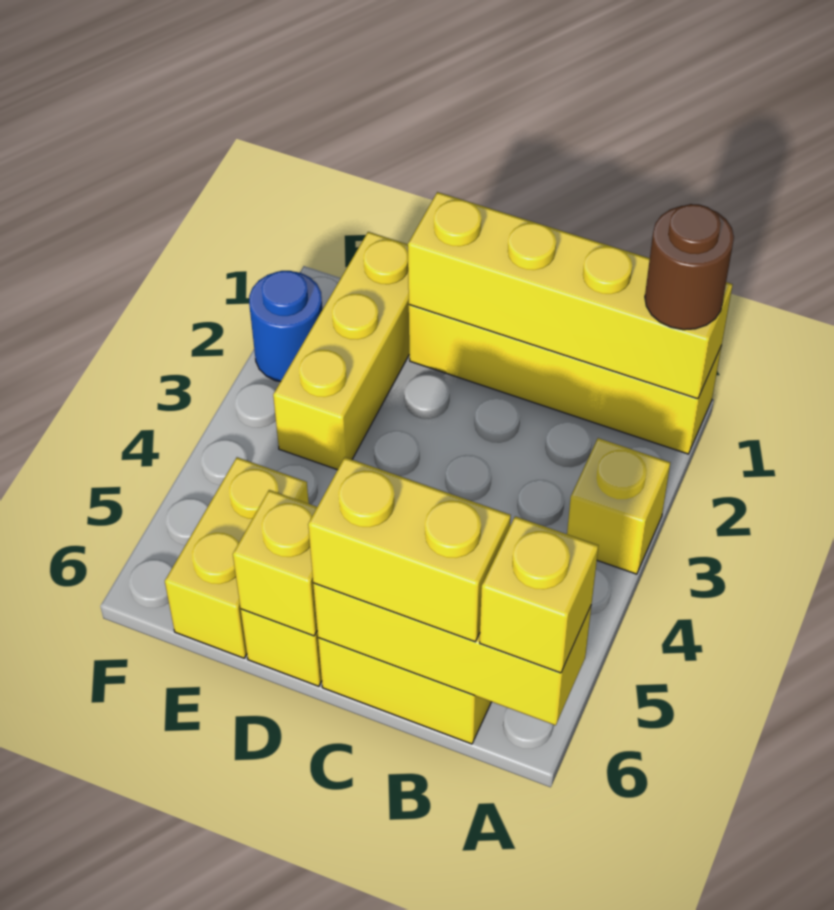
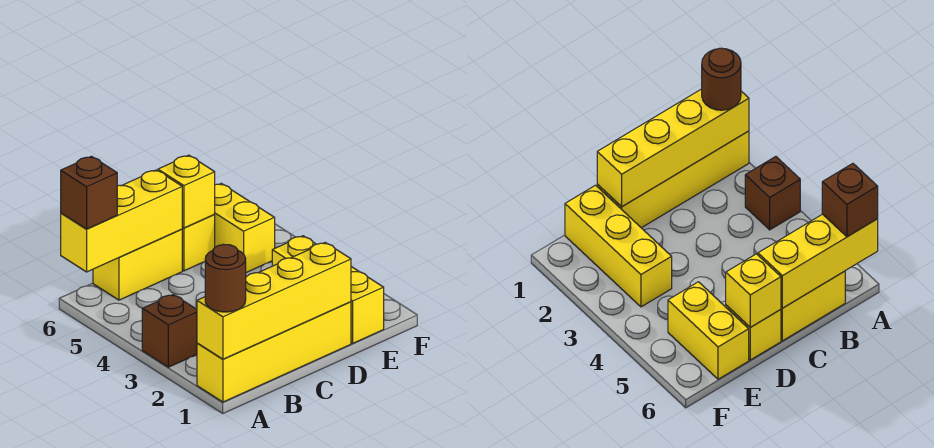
yellow 1x1 brick [567,438,670,574] -> brown 1x1 brick [142,294,197,367]
yellow 1x1 brick [480,516,599,673] -> brown 1x1 brick [61,156,117,229]
yellow 1x2 brick [308,457,511,642] -> none
blue 1x1 round brick [249,271,322,382] -> none

